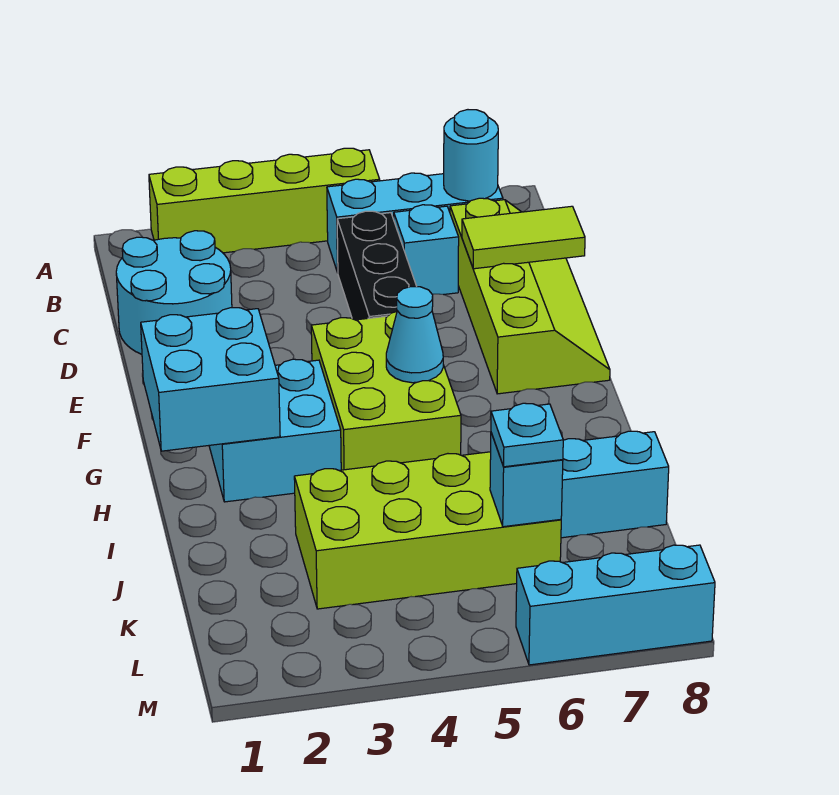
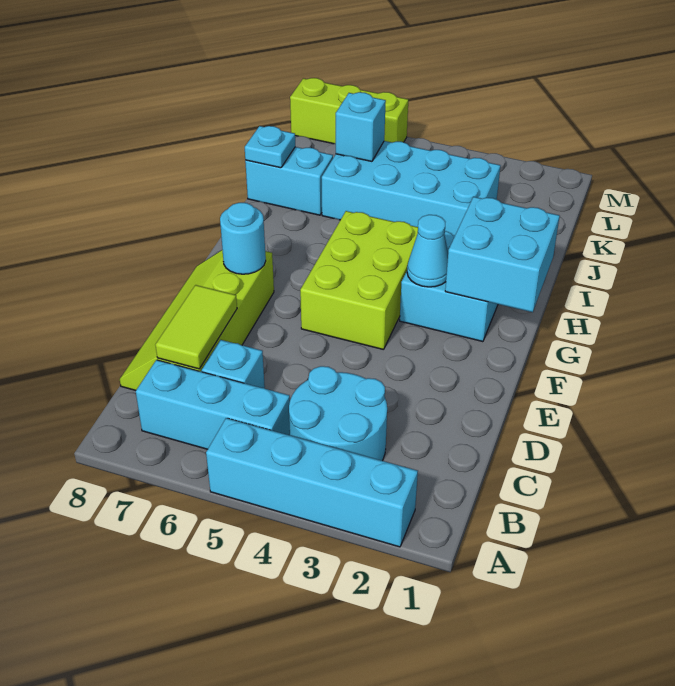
lime 1x4 brick [149,148,380,253] -> cyan 1x4 brick [206,418,418,547]
cyan 1x1 round brick [444,110,498,201] -> cyan 1x1 round brick moved to [220,203,266,274]
cyan 2x2 round brick [116,231,232,354] -> cyan 2x2 round brick moved to [289,366,387,461]
black 1x3 brick [337,211,417,320] -> none
lime 1x2 tile [462,206,585,269] -> lime 1x2 tile turned to [155,285,237,369]
cyan 1x1 cone [386,287,443,383] -> cyan 1x1 cone moved to [407,215,448,287]
lime 2x4 brick [294,452,561,609] -> cyan 2x4 brick [322,141,501,235]
cyan 1x1 plate [491,403,563,467] -> cyan 1x1 plate moved to [245,126,295,168]
cyan 1x3 brick [516,545,715,665] -> lime 1x3 brick [290,78,408,144]

